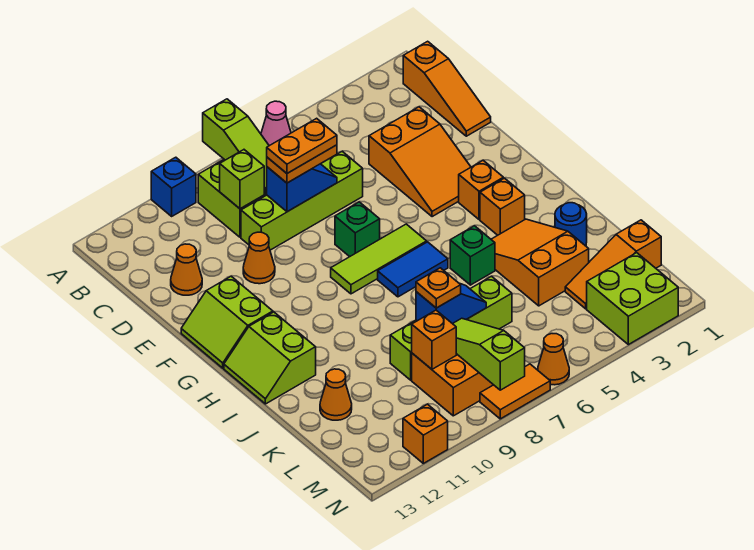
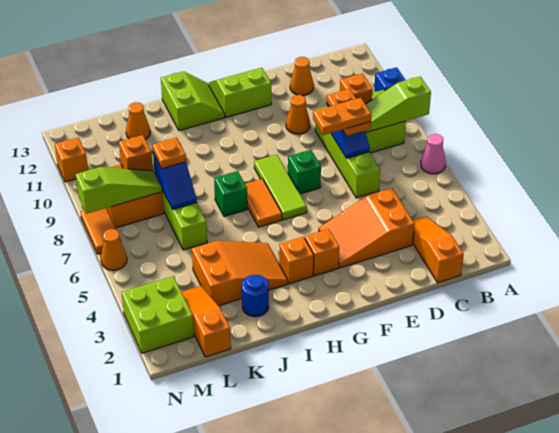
orange 1x3 slope [403,41,491,136] -> orange 1x3 slope turned to [413,217,464,283]
lime 1x1 brick [220,150,264,209] -> orange 1x1 brick [340,73,373,104]
orange 1x2 plate [267,118,337,173] -> orange 1x2 plate turned to [313,98,371,135]
blue 1x2 tile [378,242,448,297] -> orange 1x2 tile [245,179,282,227]
lime 2x2 slope [224,312,316,404] -> lime 2x2 slope turned to [161,71,225,131]
green 1x1 brick [450,226,495,285] -> green 1x1 brick moved to [214,171,247,217]

